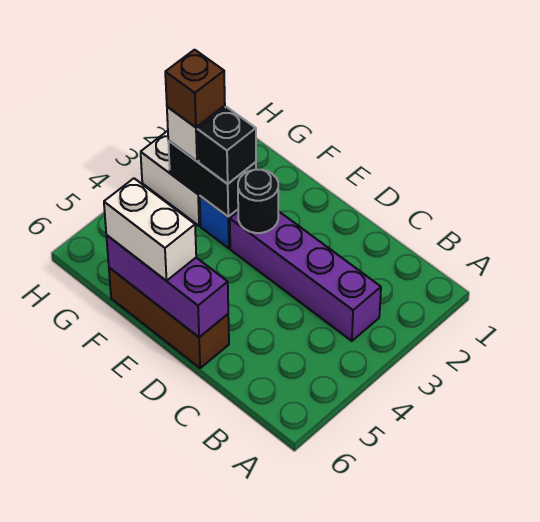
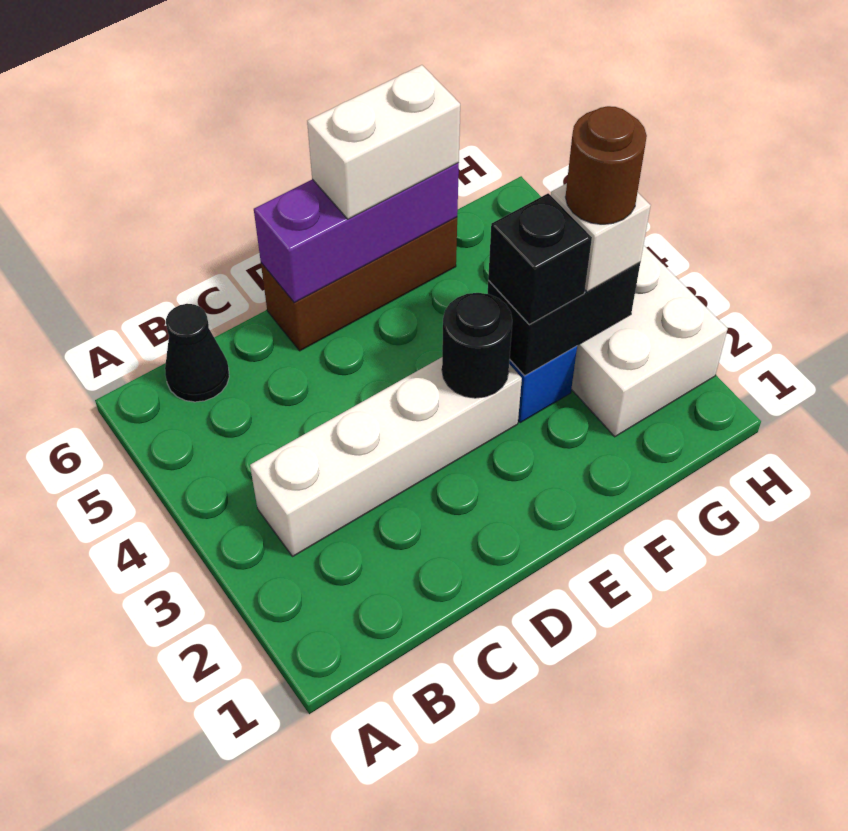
purple 1x4 brick [230,211,381,341] -> white 1x4 brick [250,357,522,556]
none -> black 1x1 cone [165,304,229,402]
brown 1x1 brick [165,50,225,127] -> brown 1x1 round brick [566,106,647,224]

